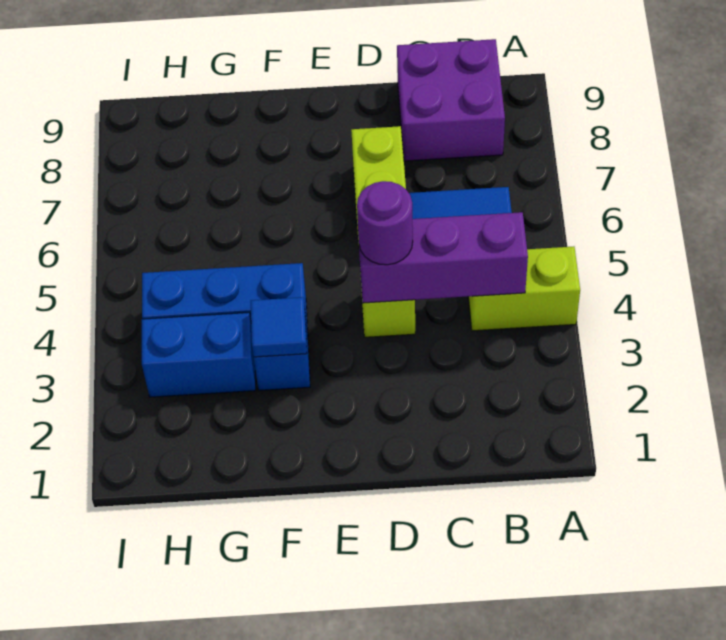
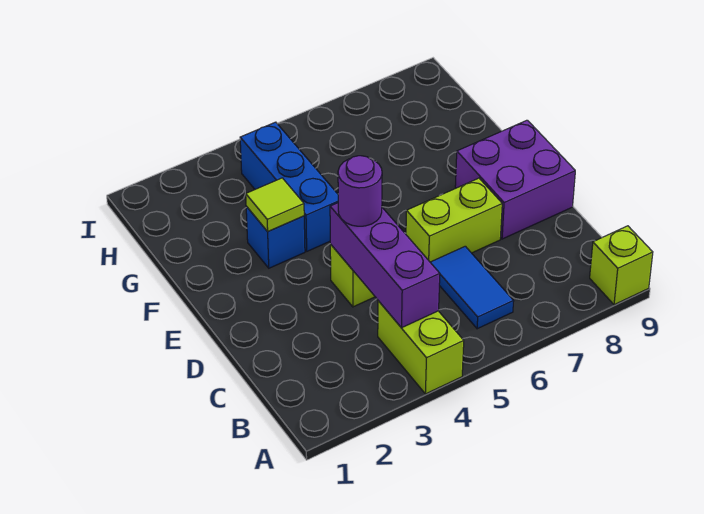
none -> lime 1x1 brick [590,226,653,305]
purple 2x2 brick [397,39,505,161] -> purple 2x2 brick moved to [455,120,575,239]
blue 1x1 tile [251,297,307,357] -> lime 1x1 tile [246,178,304,231]
blue 1x2 brick [142,313,256,397] -> none

